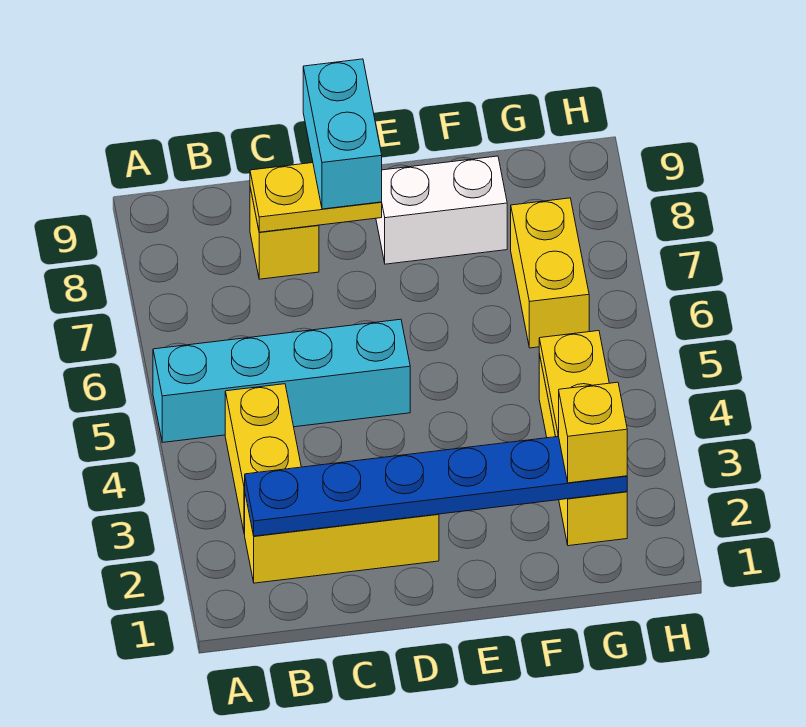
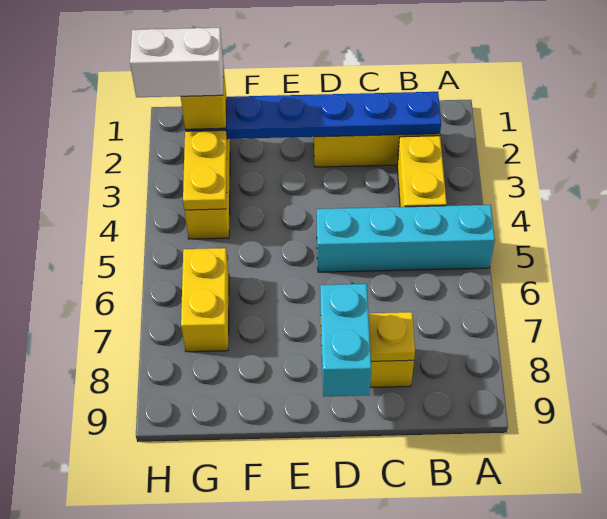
white 1x2 brick [376,156,507,264] -> white 1x2 brick moved to [130,28,223,97]

